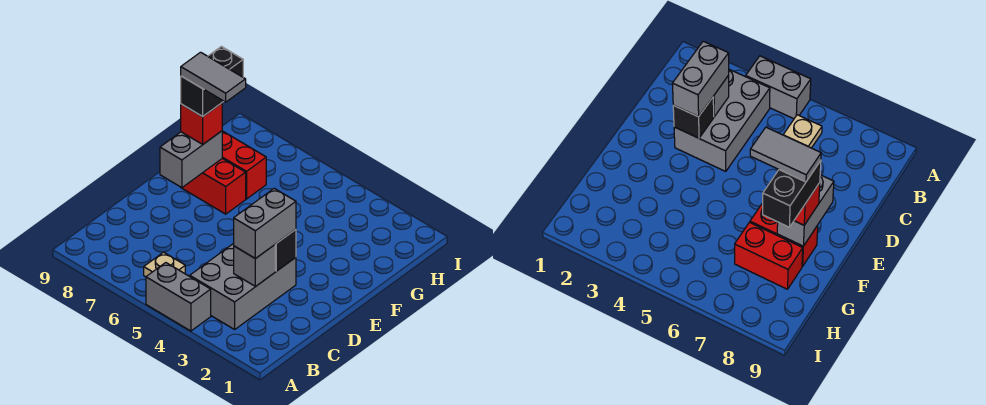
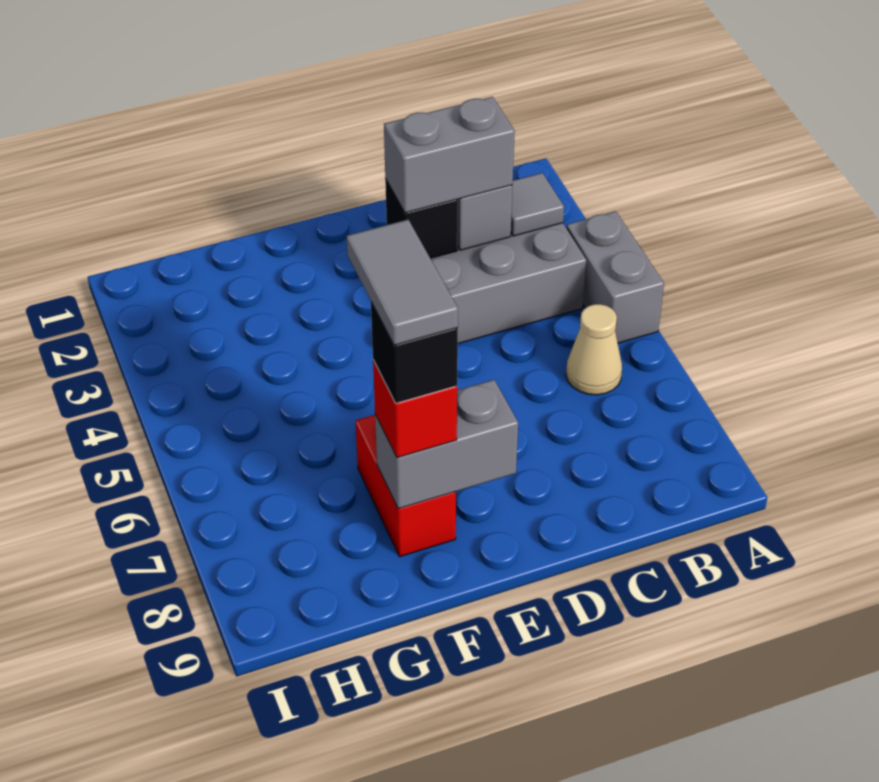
none -> grey 1x1 tile [511,173,564,236]
tan 1x1 plate [144,252,185,277] -> tan 1x1 cone [566,304,622,395]
black 1x2 brick [181,46,243,117] -> black 1x1 brick [371,302,458,403]
red 1x2 brick [222,131,266,199] -> none

